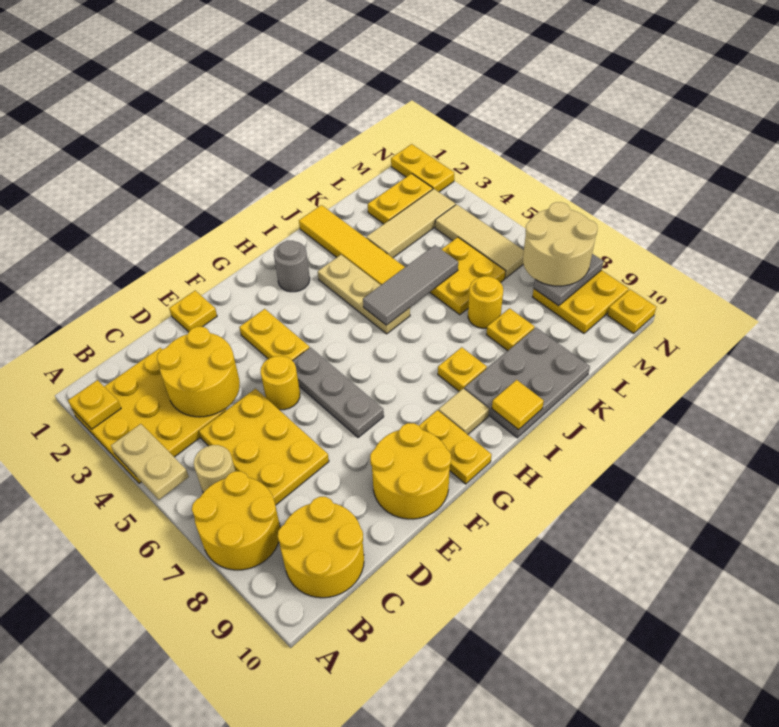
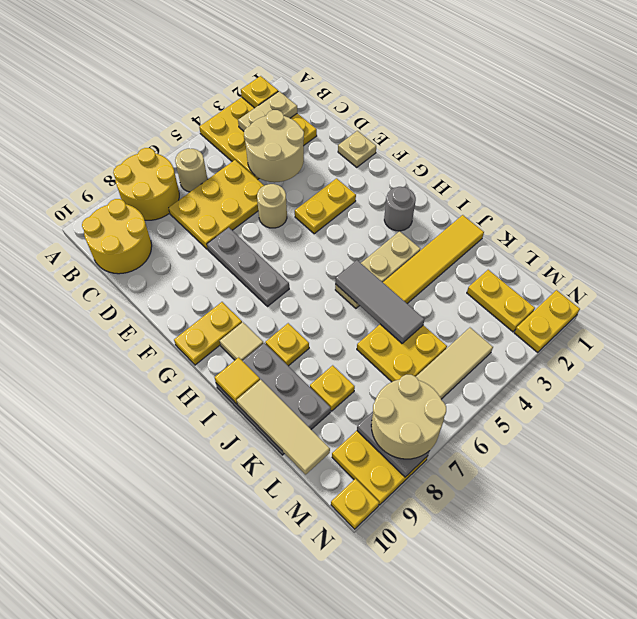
tan 1x2 plate [111,424,189,500] -> tan 1x2 plate moved to [238,91,297,131]
yellow 2x2 round brick [157,327,240,417] -> tan 2x2 round brick [244,110,304,182]
yellow 1x1 plate [169,291,217,332] -> tan 1x1 plate [338,131,376,167]
yellow 1x1 round brick [260,356,300,410] -> tan 1x1 round brick [257,184,287,228]
yellow 2x2 round brick [370,423,451,519] -> none
grey 1x3 plate [293,348,384,438] -> grey 1x3 plate turned to [207,228,289,307]
tan 1x3 tile [366,189,456,258] -> tan 1x3 tile moved to [237,380,330,474]
yellow 1x1 round brick [468,276,503,328] -> none

